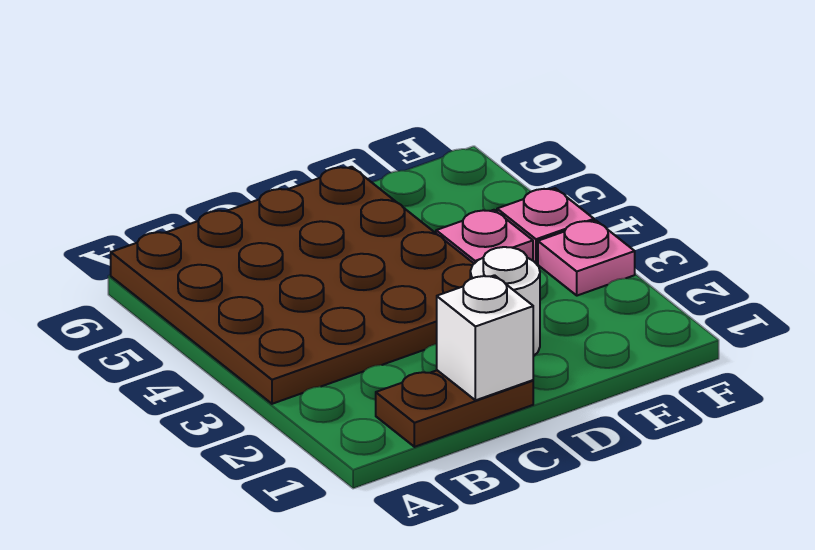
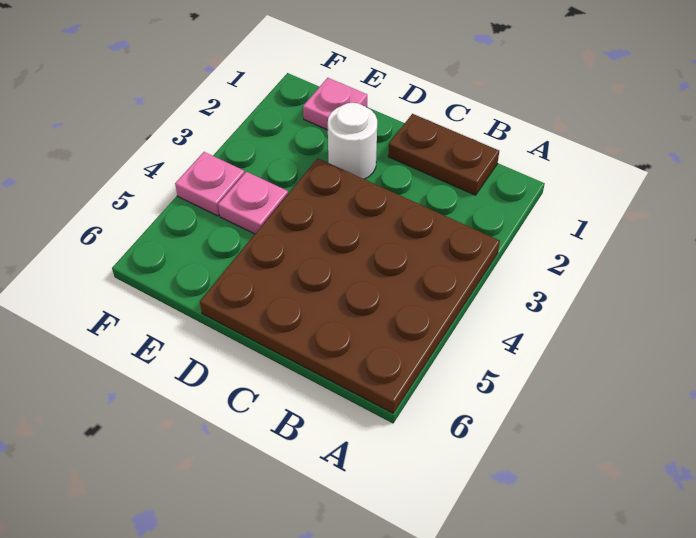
white 1x1 brick [437,275,533,400] -> none
pink 1x1 plate [538,220,635,296] -> pink 1x1 plate moved to [303,78,367,130]

